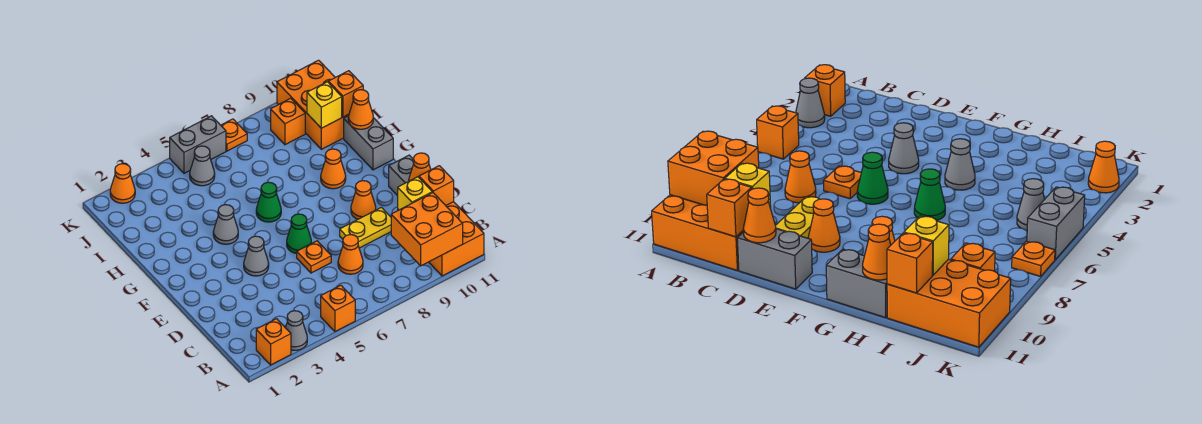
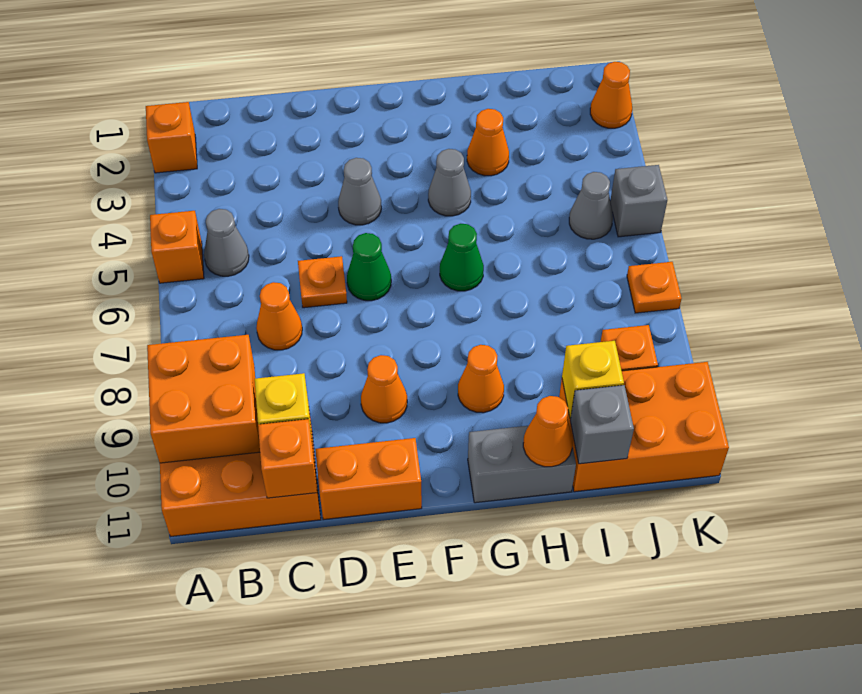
grey 1x1 cone [285,311,307,350] -> grey 1x1 cone moved to [204,209,249,276]
yellow 1x2 plate [340,207,391,248] -> none
grey 1x2 brick [389,155,414,196] -> orange 1x2 brick [315,438,422,520]
orange 1x1 cone [409,153,431,181] -> orange 1x1 cone moved to [467,109,509,176]
orange 1x1 brick [328,71,363,117] -> grey 1x1 brick [570,385,634,464]
grey 1x2 brick [170,116,226,173] -> grey 1x1 brick [610,165,667,237]

